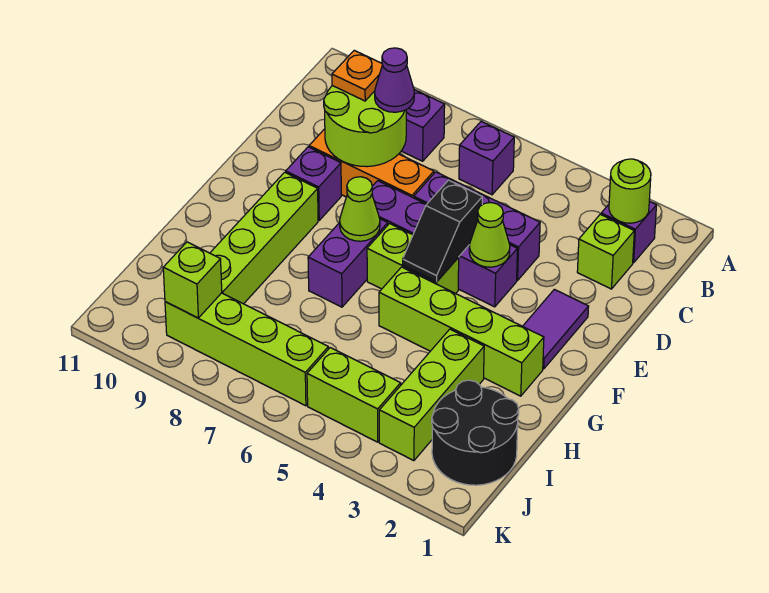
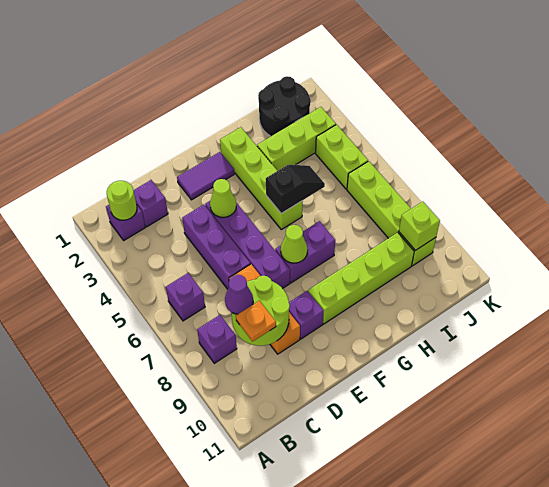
lime 1x1 brick [577,214,634,289] -> purple 1x1 brick [133,180,168,227]
black 1x2 slope [403,180,482,282] -> black 1x2 slope moved to [266,165,325,213]
lime 1x2 brick [367,224,459,294] -> none

